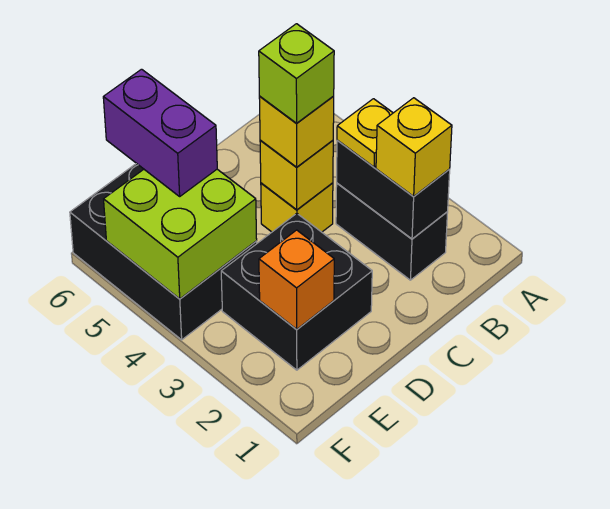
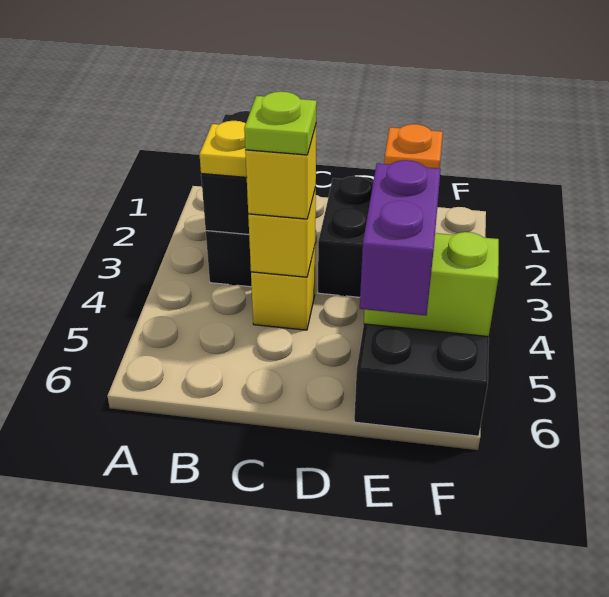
yellow 1x1 brick [376,98,452,197] -> none
lime 1x1 brick [259,24,334,123] -> lime 1x1 plate [244,91,317,155]
lime 2x2 brick [104,169,257,299] -> lime 1x2 brick [364,232,499,337]

